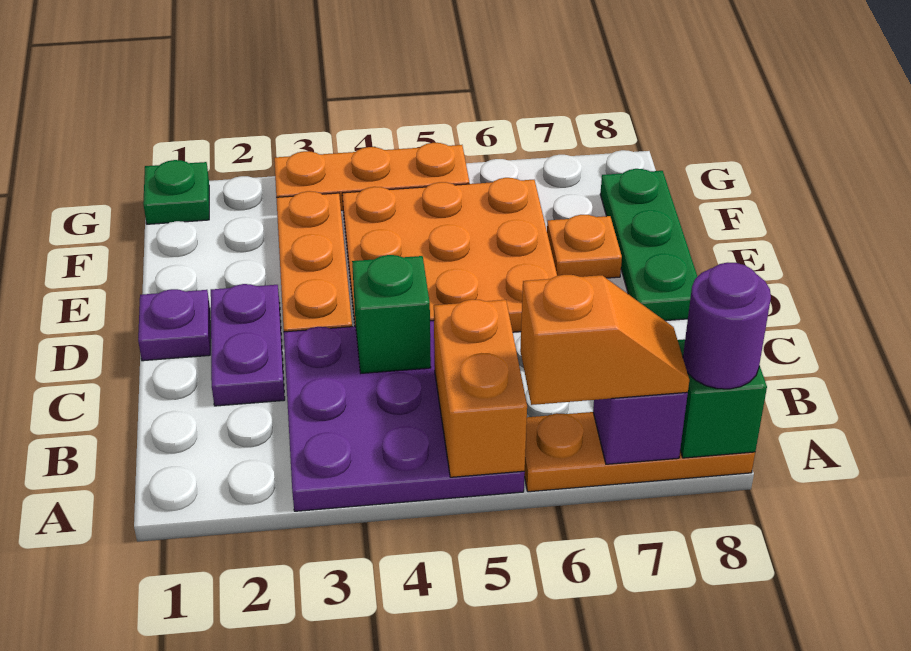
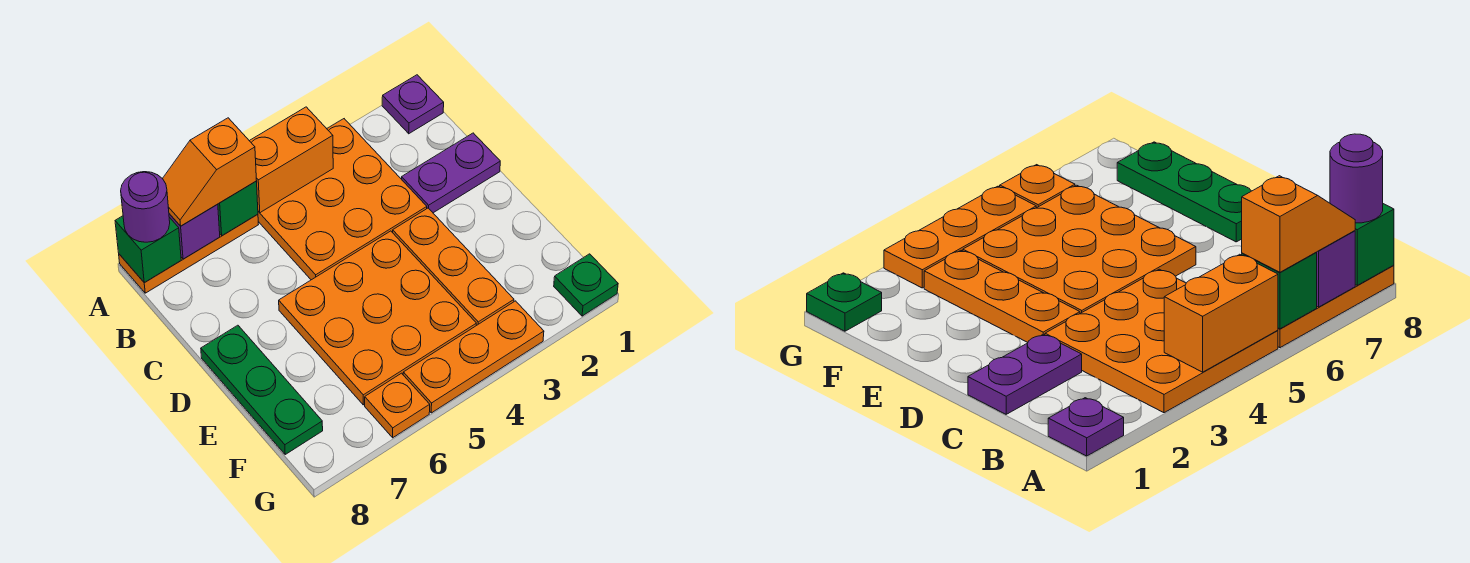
purple 3x3 plate [284,321,525,511] -> orange 3x3 plate [258,119,427,280]
orange 1x2 brick [434,299,527,477] -> orange 1x2 brick turned to [250,107,333,213]
purple 1x2 plate [211,284,285,406] -> purple 1x2 plate turned to [402,133,500,213]
green 1x1 brick [352,255,431,373] -> green 1x1 brick moved to [218,181,258,236]
purple 1x1 plate [138,289,210,361] -> purple 1x1 plate moved to [382,75,444,134]
orange 1x1 plate [547,215,622,278] -> orange 1x1 plate moved to [365,373,430,438]

